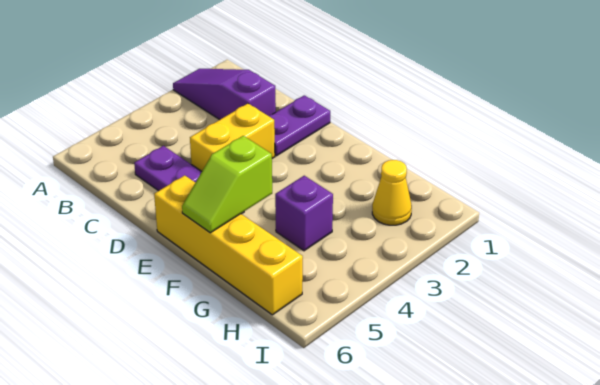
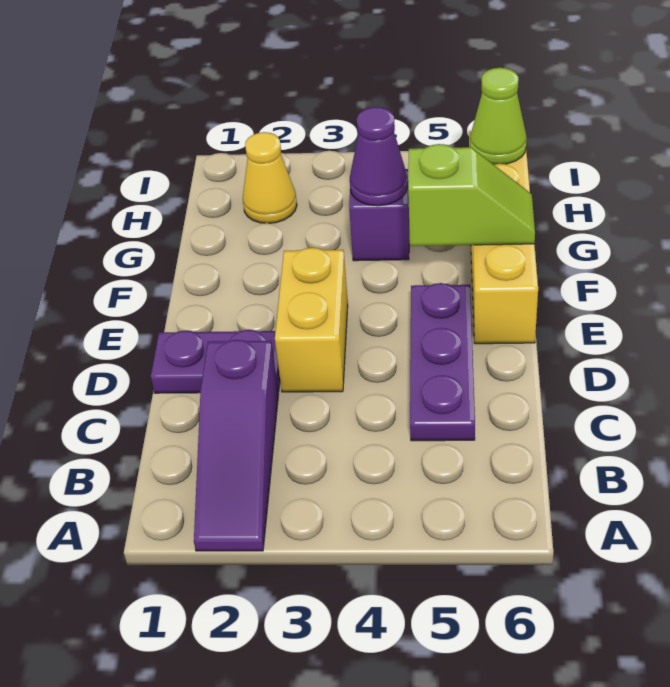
yellow 1x2 brick [190,104,275,171] -> yellow 1x2 brick turned to [275,248,348,392]
none -> purple 1x1 cone [350,107,408,206]
none -> lime 1x1 cone [470,68,527,164]

